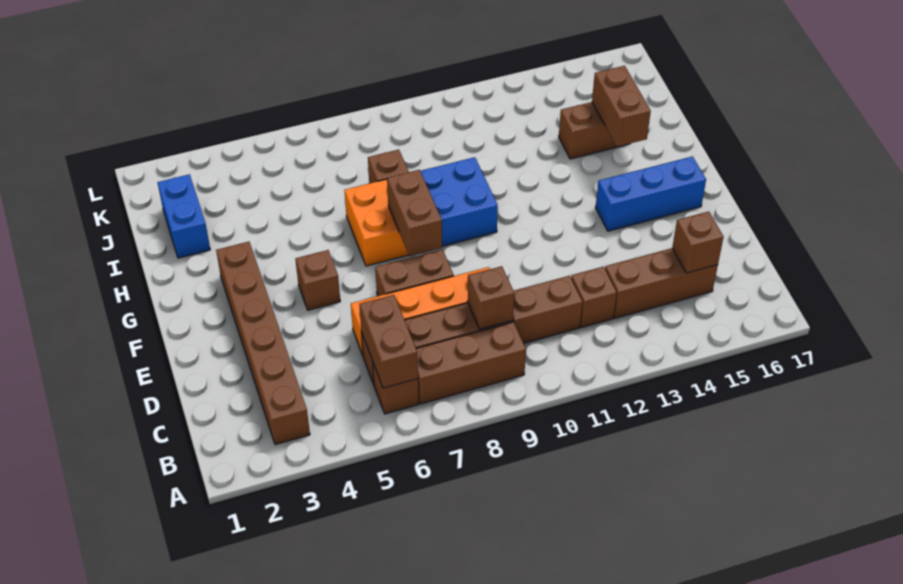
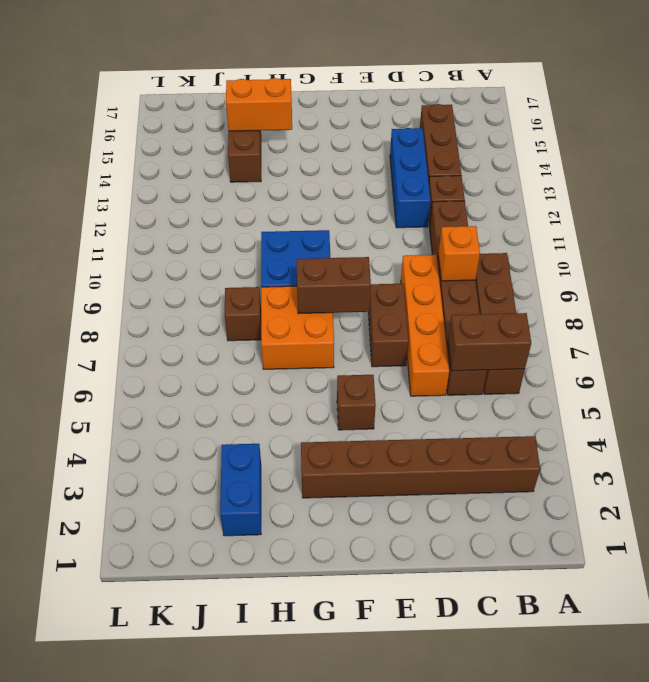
brown 1x1 brick [468,266,514,329] -> orange 1x1 brick [438,226,480,281]
brown 1x1 brick [672,212,723,273] -> none
blue 1x3 brick [596,156,706,231] -> blue 1x3 brick moved to [390,128,431,228]
brown 1x2 brick [592,66,651,147] -> orange 1x2 brick [226,78,292,131]
blue 1x2 brick [157,174,210,258] -> blue 1x2 brick turned to [220,444,261,536]

